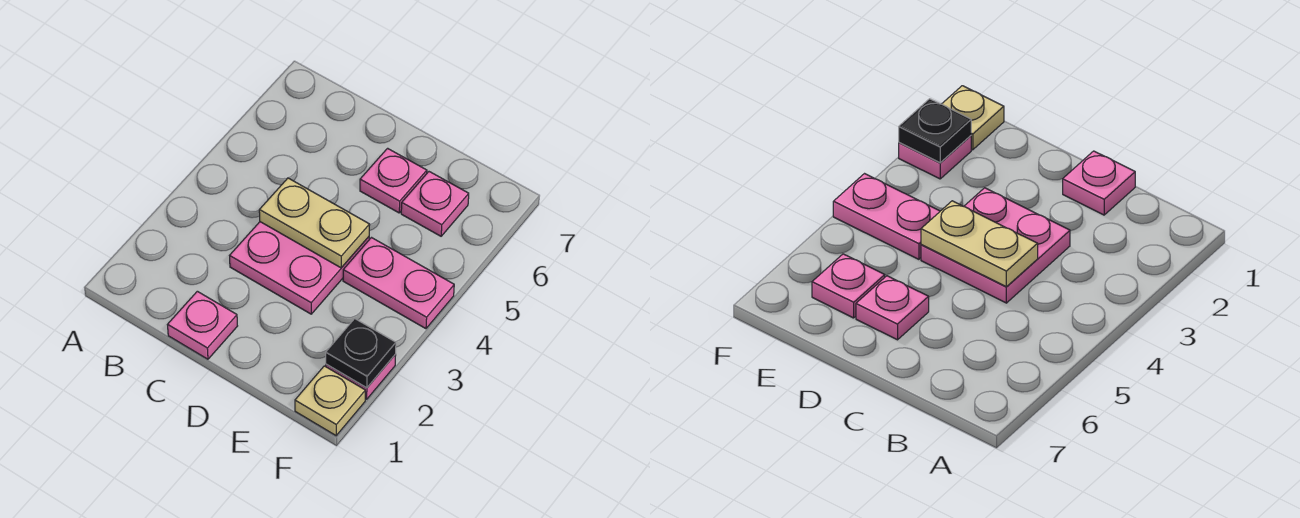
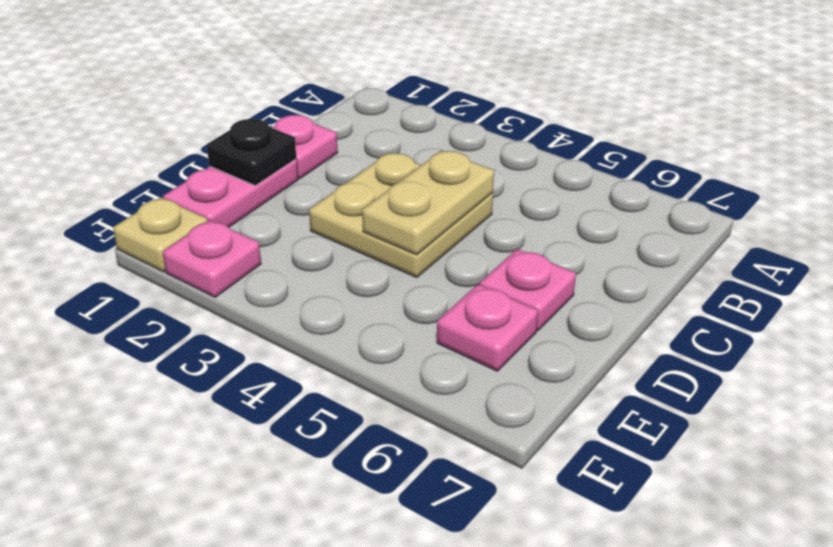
pink 2x2 plate [230,222,369,314] -> tan 2x2 plate [309,153,493,277]
pink 1x2 plate [343,238,454,329] -> pink 1x2 plate moved to [163,159,298,227]
black 1x1 plate [326,319,396,388] -> black 1x1 plate moved to [207,119,296,186]

